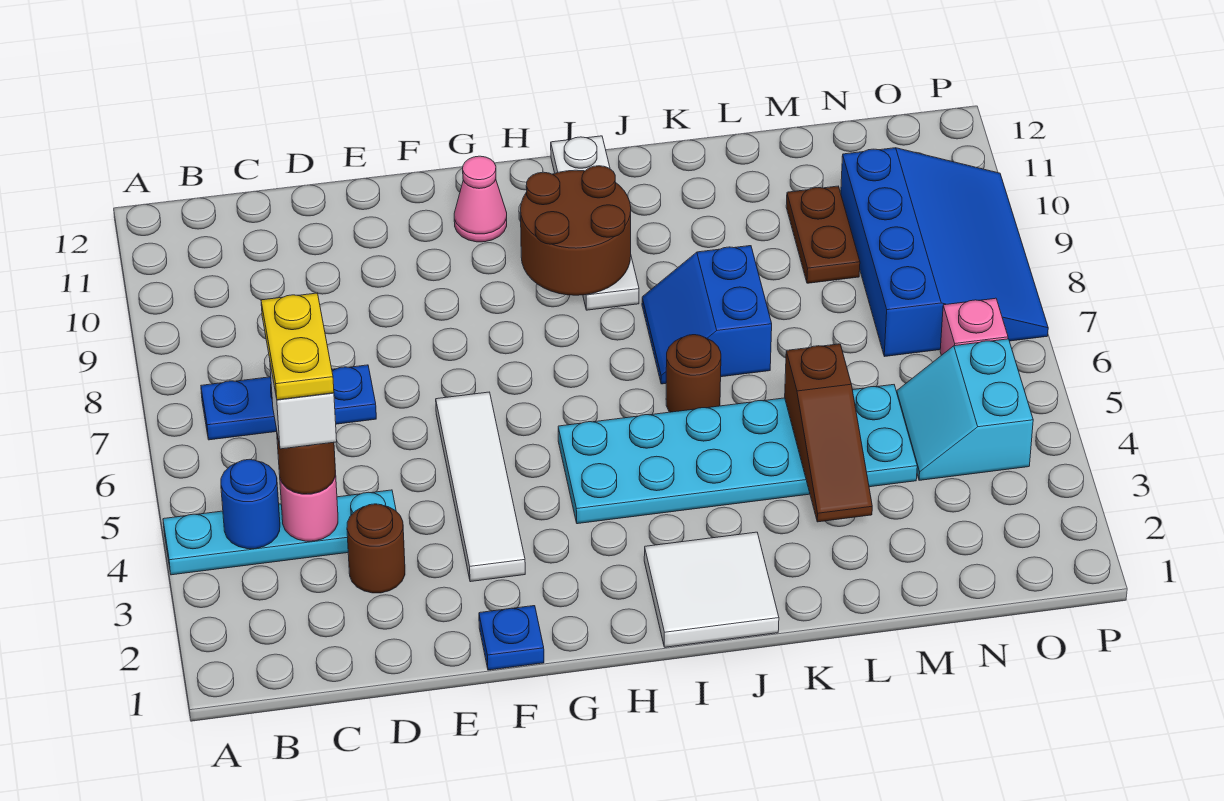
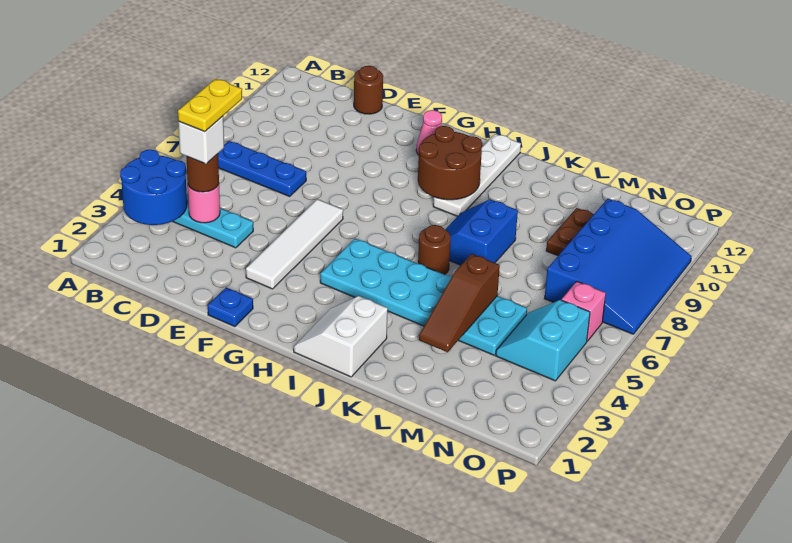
blue 1x1 round brick [221,459,280,549] -> blue 2x2 round brick [120,149,187,225]
brown 1x1 round brick [347,504,405,593] -> brown 1x1 round brick moved to [354,66,383,114]
white 2x2 tile [644,532,779,647] -> white 2x2 slope [294,296,388,377]

